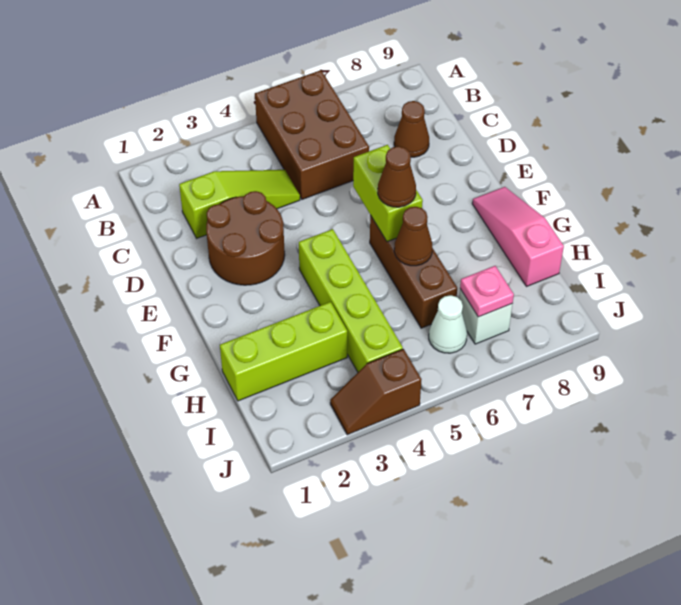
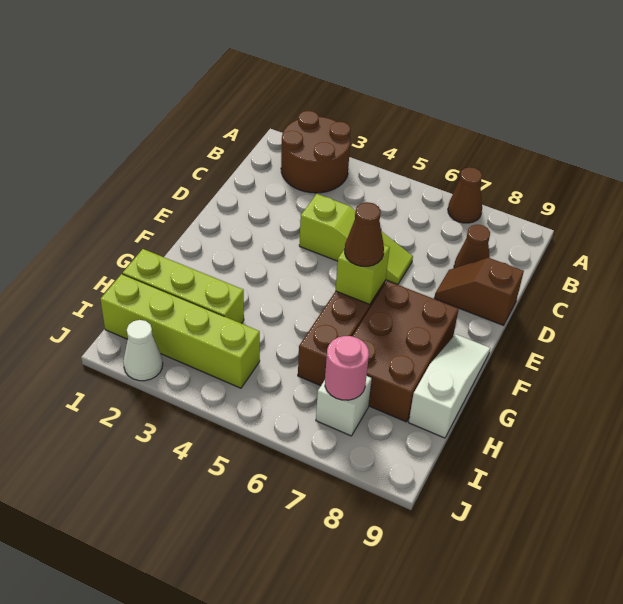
brown 2x3 brick [255,70,369,199] -> brown 2x3 brick moved to [352,281,459,422]
lime 1x3 slope [179,170,300,238] -> lime 1x3 slope moved to [299,194,413,285]
brown 2x2 round brick [206,191,285,285] -> brown 2x2 round brick moved to [281,111,351,193]
lime 1x2 brick [353,145,423,242] -> lime 1x1 brick [335,245,390,304]
lime 1x4 brick [299,229,403,372] -> lime 1x4 brick turned to [100,274,260,388]
pink 1x3 slope [472,187,564,287] -> white 1x3 slope [409,334,490,438]
brown 1x1 cone [394,207,432,266] -> brown 1x1 cone moved to [448,167,482,223]
white 1x1 cone [429,295,467,353] -> white 1x1 cone moved to [124,320,163,381]
pink 1x1 plate [460,266,514,317] -> pink 1x1 round brick [325,336,369,400]
brown 1x2 slope [330,349,422,435] -> brown 1x2 slope moved to [434,258,524,325]

